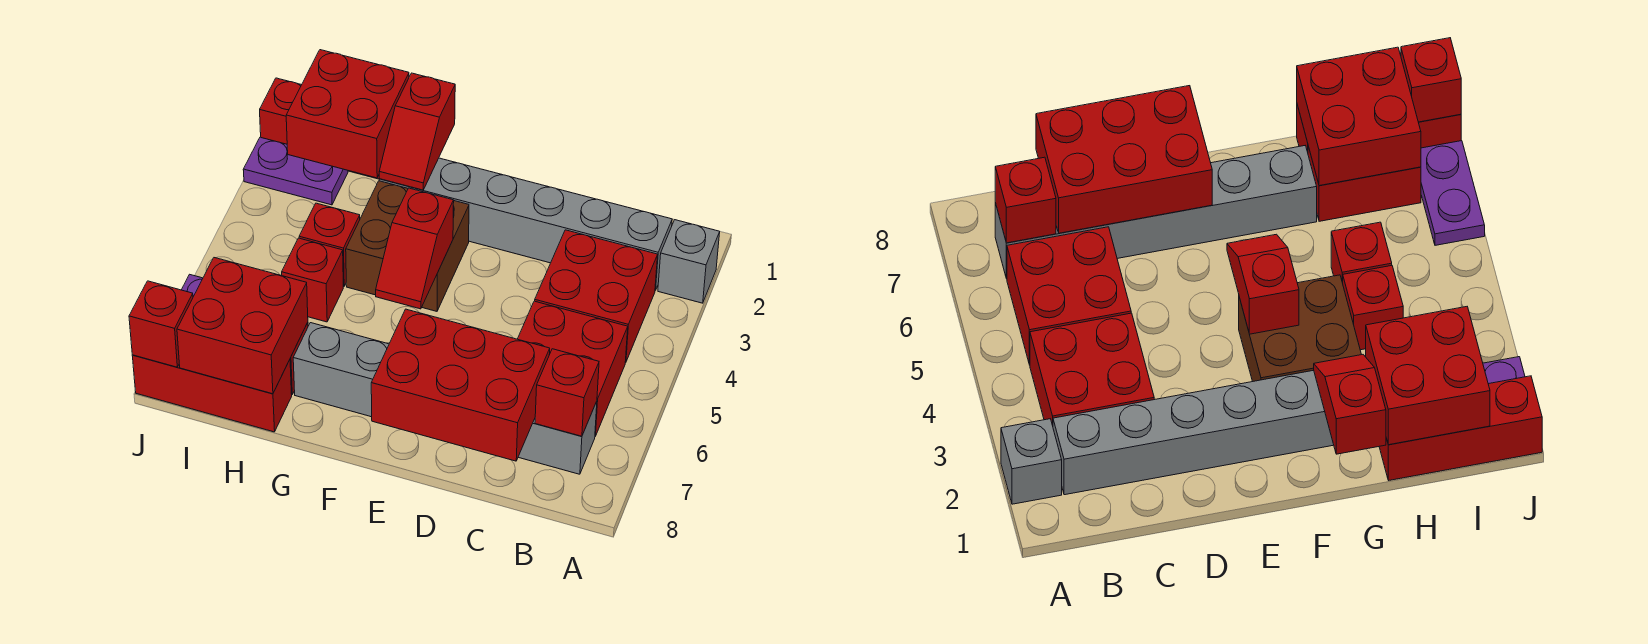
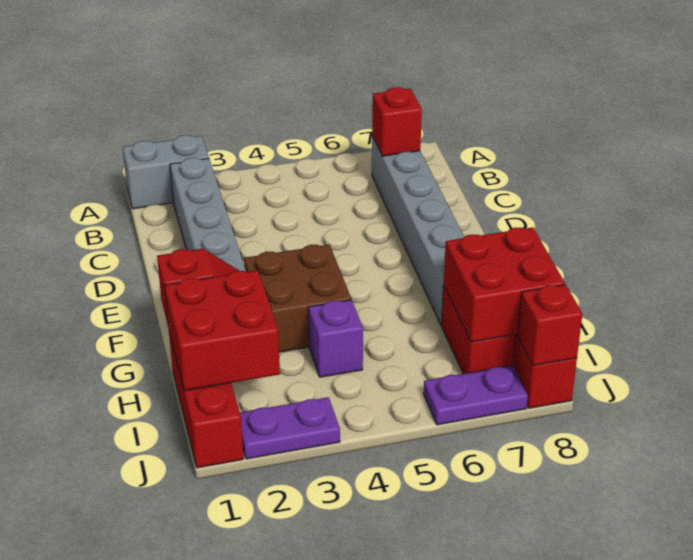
grey 1x1 brick [658,220,720,303] -> grey 1x2 brick [123,135,209,209]
red 2x2 brick [535,230,658,362] -> none
red 2x2 brick [518,301,628,436] -> none
red 2x3 brick [371,309,550,461] -> none
red 1x2 slope [376,188,454,309] -> none
red 1x1 brick [299,203,360,286] -> purple 1x1 brick [309,300,363,377]
red 1x1 brick [282,238,343,322] -> none
purple 1x2 plate [243,137,348,205] -> purple 1x2 plate turned to [240,397,340,459]

